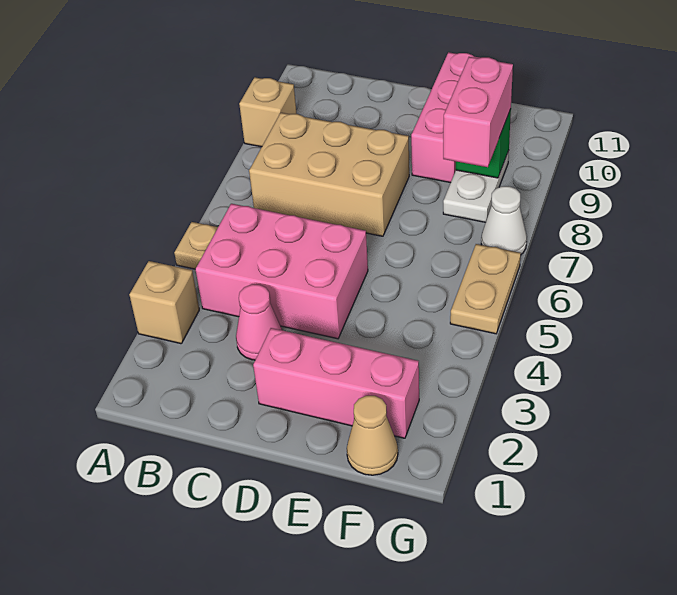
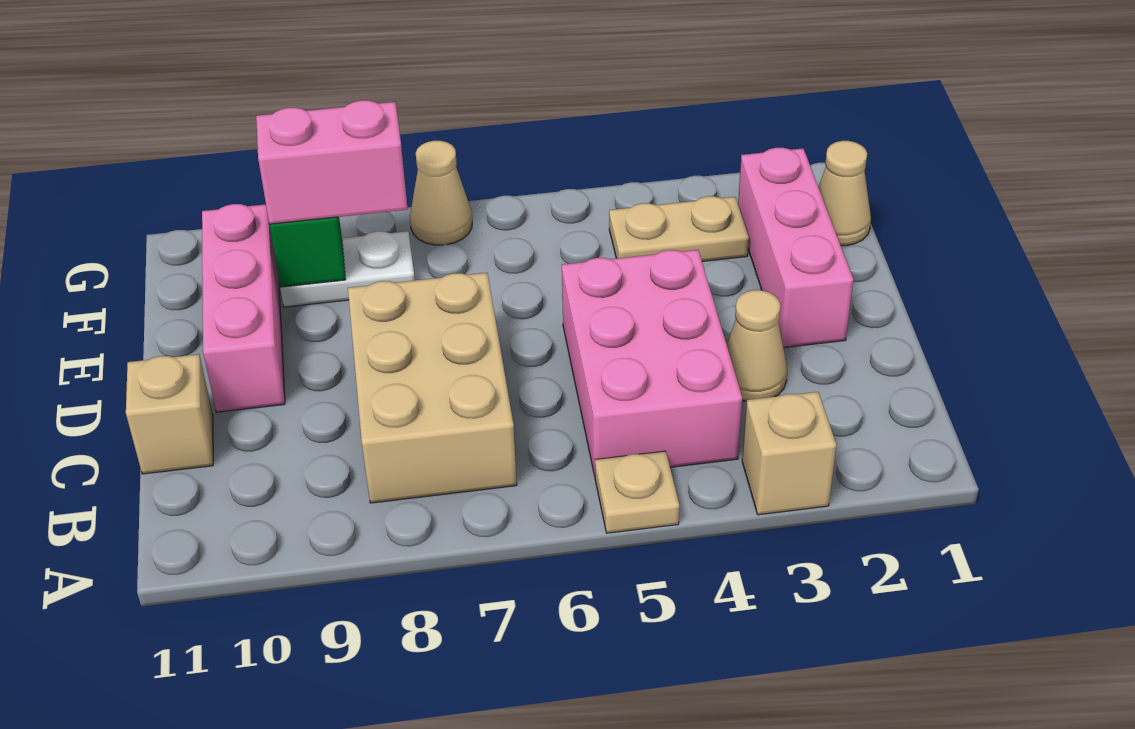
tan 1x1 brick [239,77,297,147] -> tan 1x1 brick moved to [126,354,213,474]
pink 1x1 cone [236,284,282,360] -> tan 1x1 cone [727,290,787,401]
pink 1x3 brick [411,52,480,183] -> pink 1x3 brick turned to [202,204,285,412]
tan 1x2 plate [450,244,521,334] -> tan 1x2 plate moved to [609,196,749,261]
white 1x1 cone [481,186,527,254] -> tan 1x1 cone [410,141,472,245]

